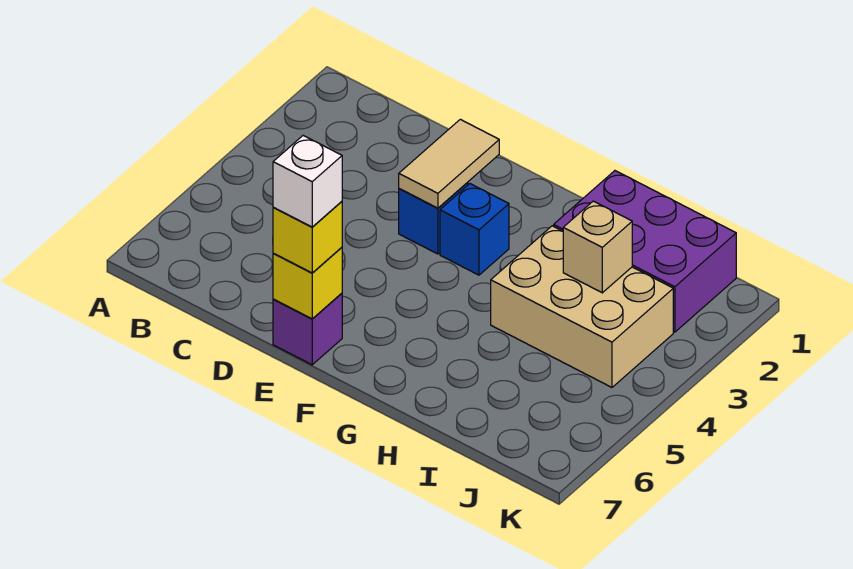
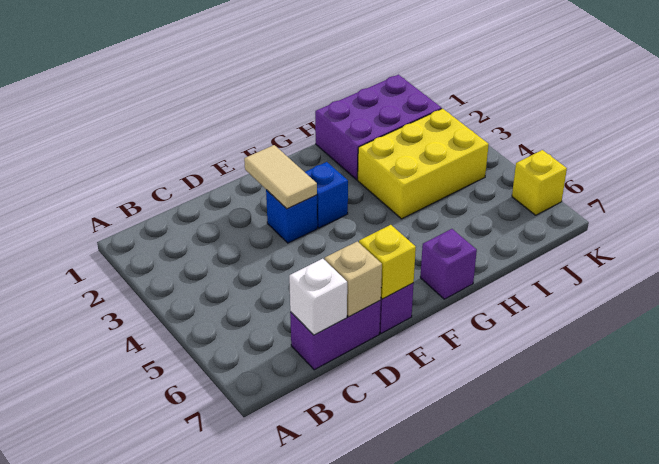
none -> purple 1x2 brick [290,300,381,370]
yellow 1x1 brick [273,201,342,273] -> yellow 1x1 brick moved to [512,150,567,215]
white 1x1 brick [273,136,342,227] -> white 1x1 brick moved to [289,259,347,335]
none -> purple 1x1 brick [420,229,477,299]
tan 2x3 brick [491,226,673,387] -> yellow 2x3 brick [358,109,489,219]
tan 1x1 brick [563,201,632,293] -> tan 1x1 brick moved to [325,241,382,317]

